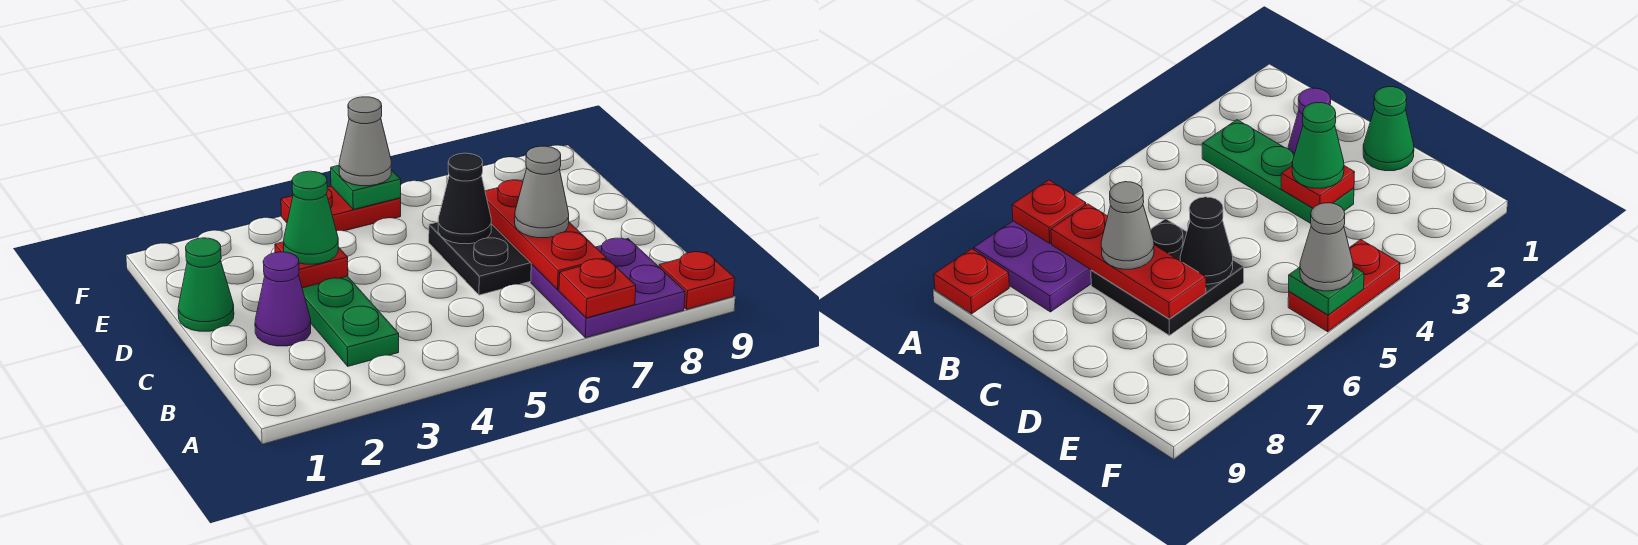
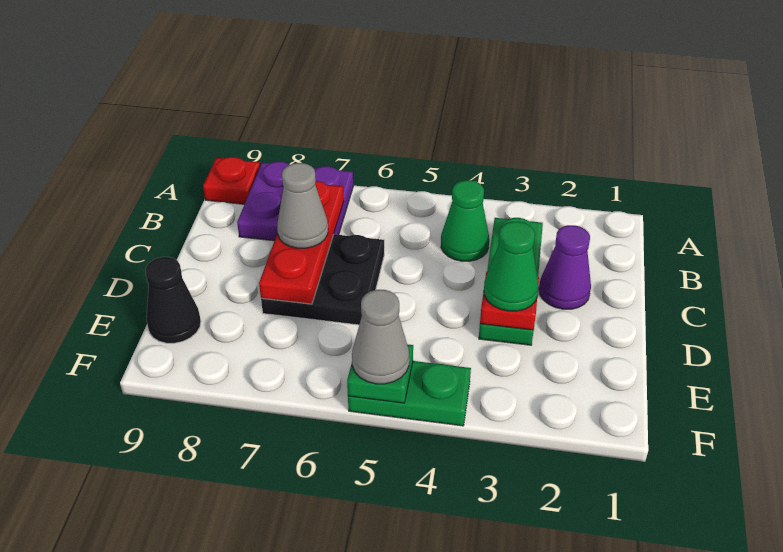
red 1x1 plate [559,259,636,318] -> none
green 1x1 cone [178,238,234,331] -> green 1x1 cone moved to [441,180,489,261]
black 1x1 cone [438,153,491,244] -> black 1x1 cone moved to [146,257,201,343]
red 1x2 plate [281,186,401,231] -> green 1x2 plate [348,361,471,426]

